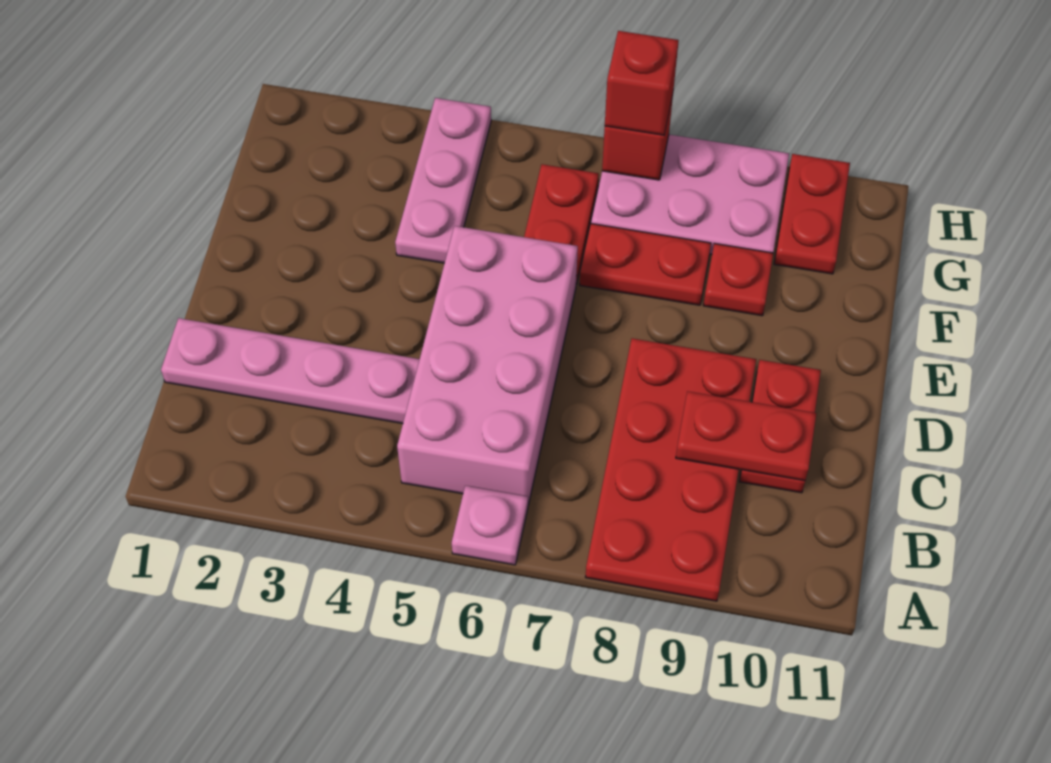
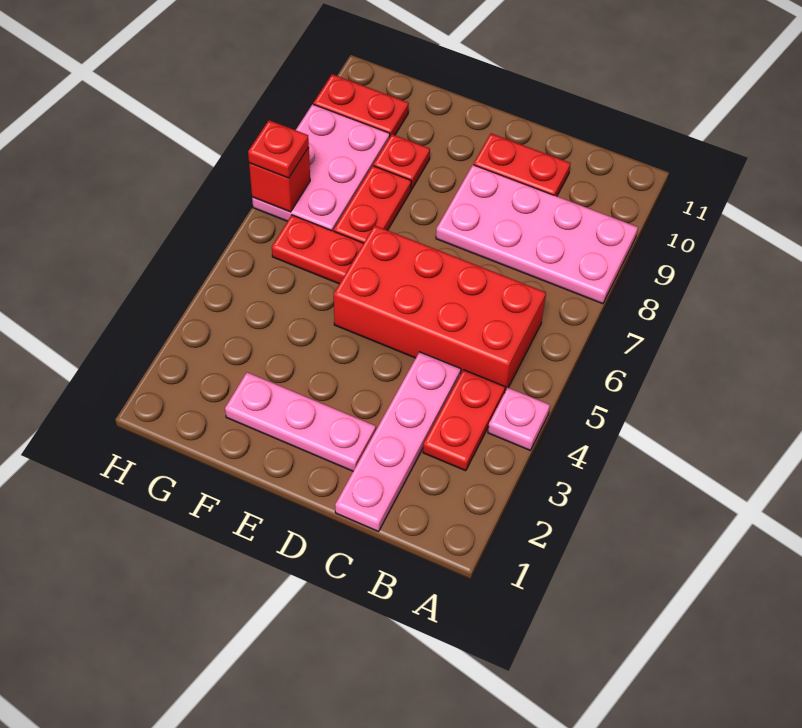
pink 1x1 plate [452,486,528,565] -> pink 1x1 plate moved to [488,388,550,450]
red 2x4 plate [586,338,756,601] -> pink 2x4 plate [436,165,638,304]
pink 2x4 brick [397,226,578,505] -> red 2x4 brick [334,225,546,391]
red 1x2 plate [676,391,816,481] -> red 1x2 plate moved to [423,370,505,471]
pink 1x3 plate [395,98,491,263] -> pink 1x3 plate moved to [225,372,376,471]
red 1x1 brick [605,31,679,135] -> red 1x1 plate [248,120,309,178]

